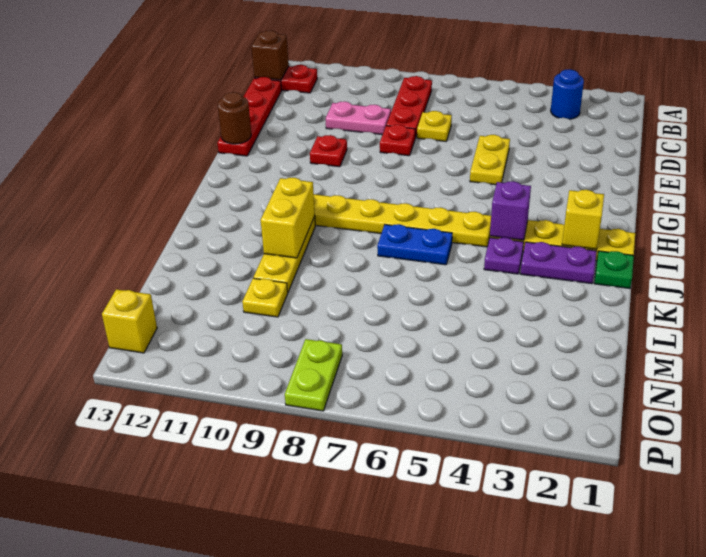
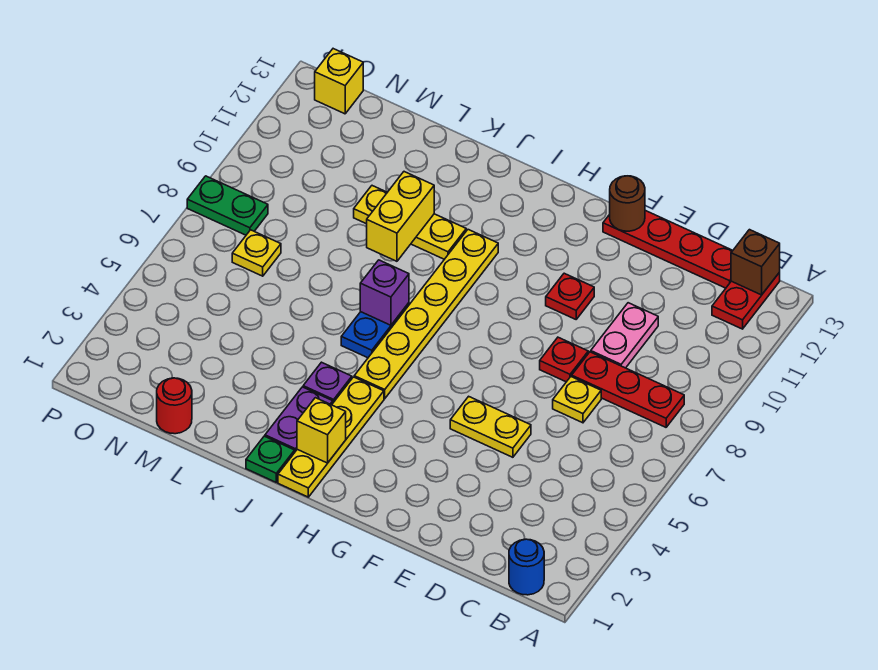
blue 1x1 round brick [551,69,584,119] -> blue 1x1 round brick moved to [509,539,544,595]
purple 1x1 brick [490,181,531,240] -> purple 1x1 brick moved to [360,260,409,325]
yellow 1x2 brick [261,178,315,258] -> yellow 1x2 brick turned to [367,172,434,261]
none -> red 1x1 round brick [157,378,192,434]
yellow 1x1 plate [242,278,288,317] -> yellow 1x1 plate moved to [232,230,281,276]
lime 1x2 plate [285,339,342,411] -> green 1x2 plate [187,176,268,235]

